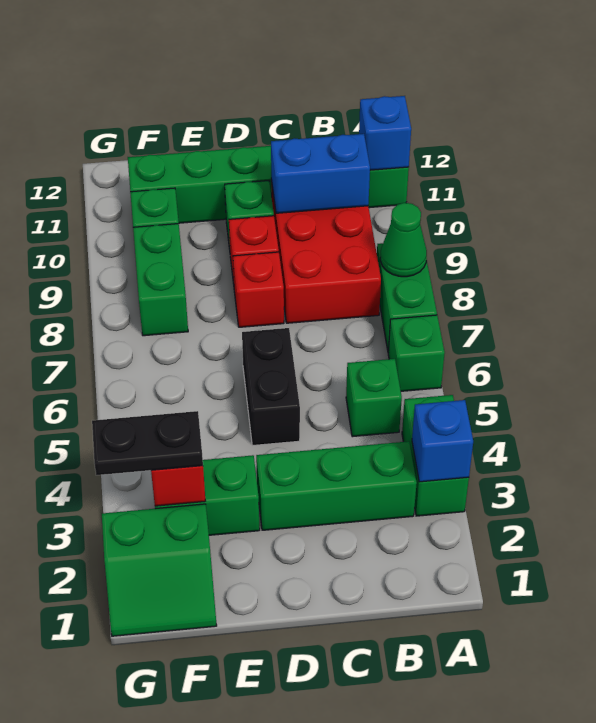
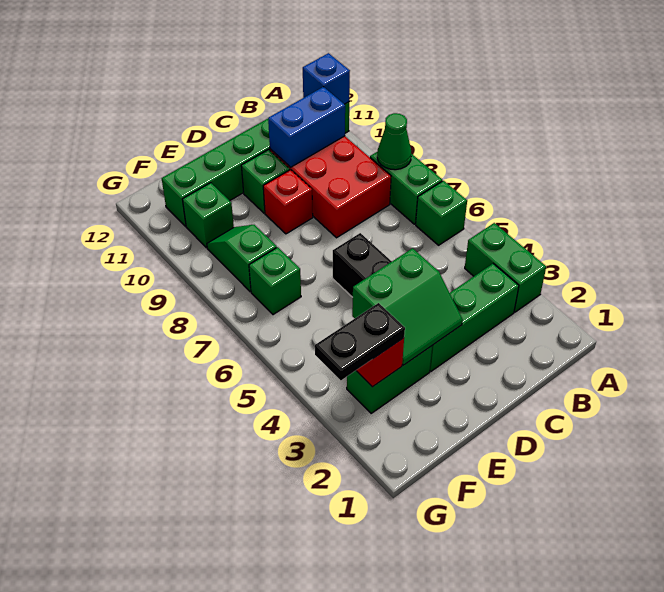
blue 1x1 brick [412,400,473,482] -> none
green 1x1 brick [346,359,402,437] -> green 1x1 brick moved to [249,247,301,315]
red 1x1 brick [233,252,284,327] -> none
green 2x2 slope [102,504,217,636] -> green 2x2 slope moved to [352,248,463,365]
green 1x2 brick [133,224,188,336] -> green 1x2 slope [207,225,277,292]

